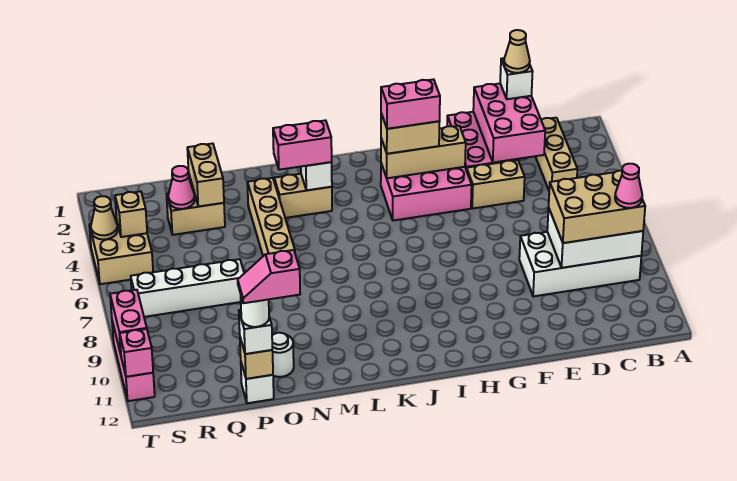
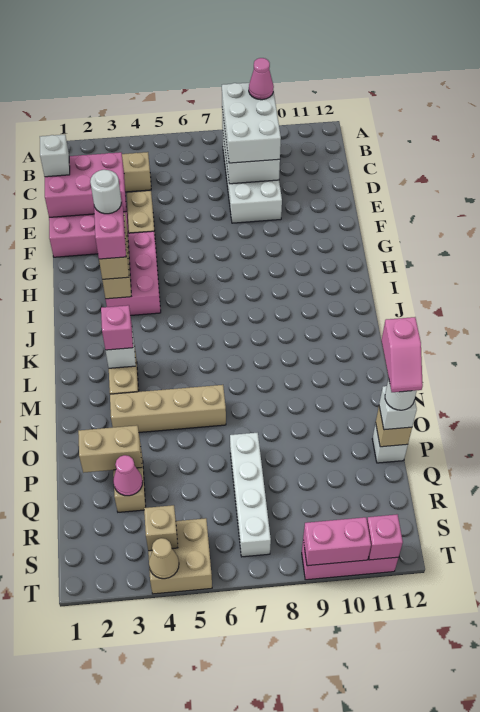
tan 2x3 brick [549,171,645,243] -> white 2x3 brick [222,83,281,163]
tan 1x1 cone [504,30,530,73] -> none
pink 1x2 brick [273,120,332,170] -> pink 1x1 brick [101,305,133,350]
white 1x1 round brick [272,333,294,377] -> white 1x1 round brick moved to [90,170,121,214]

